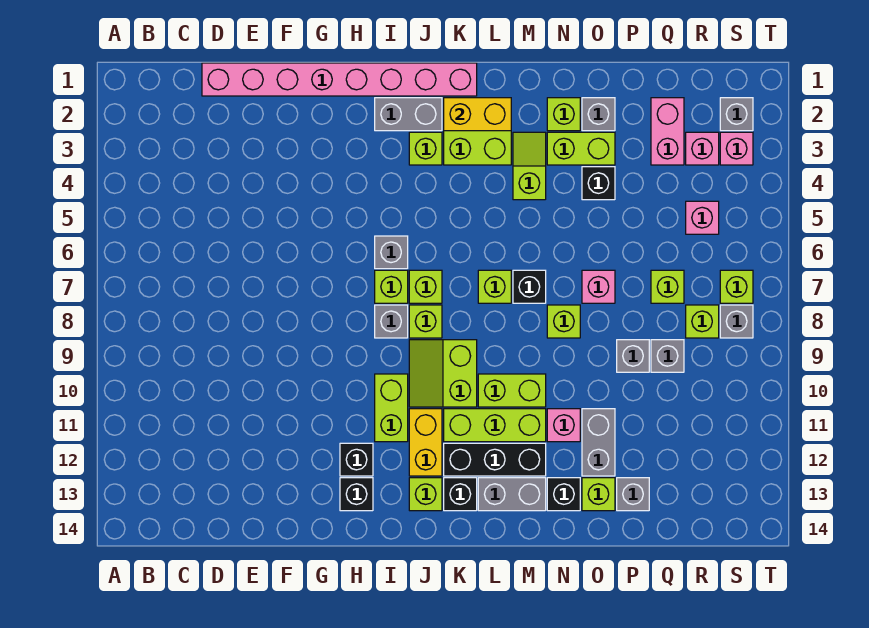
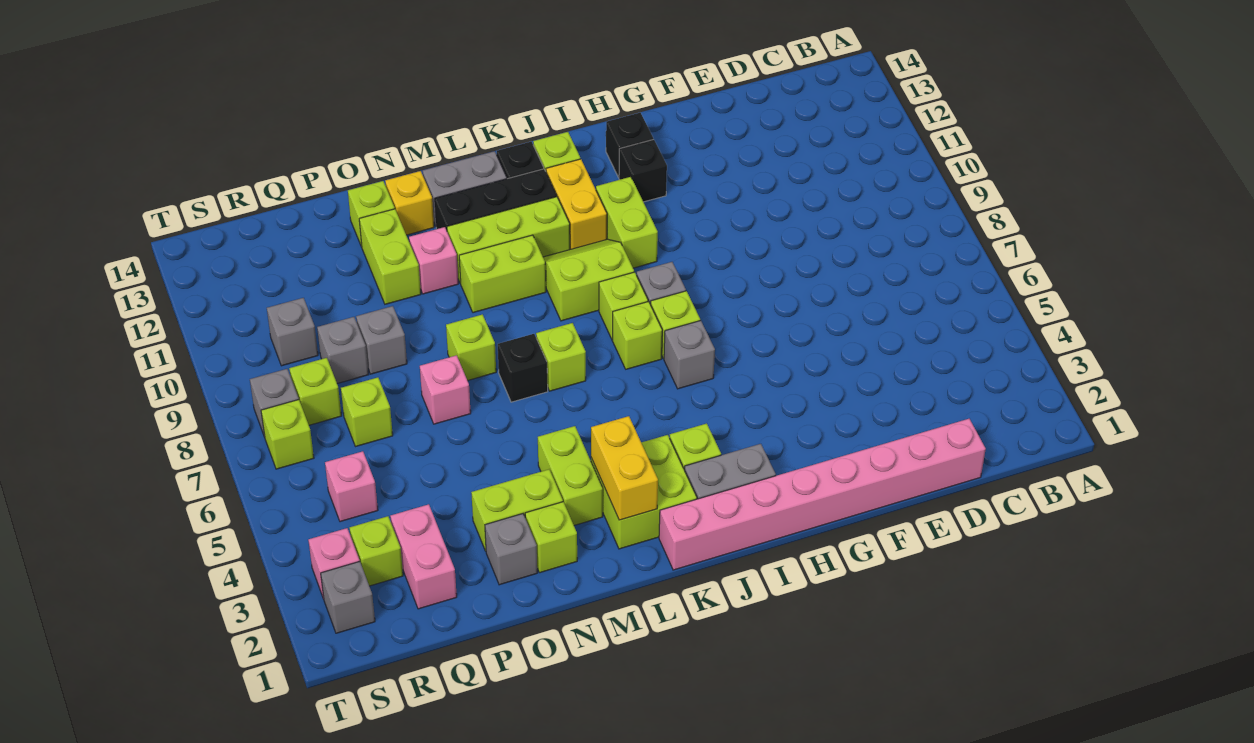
lime 2x2 slope [409,340,477,407] -> lime 2x2 slope turned to [543,239,634,321]
yellow 1x2 brick [444,98,511,131] -> yellow 1x2 brick turned to [591,416,658,520]
lime 1x2 slope [513,132,546,200] -> lime 1x2 brick [538,426,603,525]
black 1x1 brick [547,478,580,511] -> yellow 1x1 brick [385,171,434,235]
black 1x1 brick [582,167,615,200] -> none
grey 1x2 brick [582,409,615,476] -> lime 1x2 brick [359,209,421,304]
grey 1x1 brick [617,478,649,511] -> grey 1x1 brick moved to [267,298,318,366]
pink 1x1 brick [686,132,719,165] -> lime 1x1 brick [350,516,403,586]

